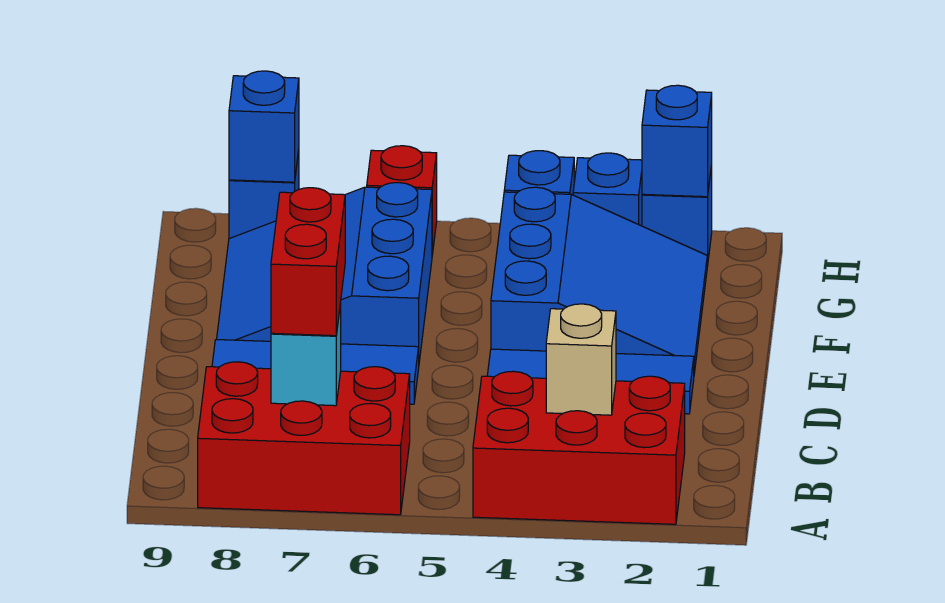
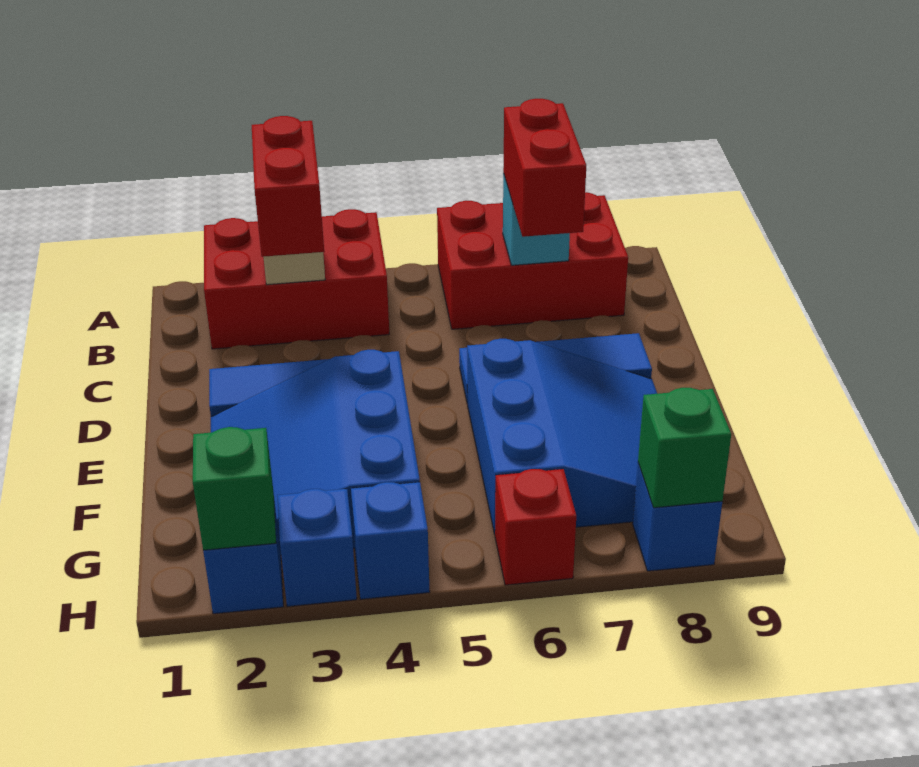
none -> red 1x2 brick [252,116,324,257]
blue 1x1 brick [642,85,712,197] -> green 1x1 brick [193,427,276,550]
blue 1x1 brick [229,71,299,182] -> green 1x1 brick [638,388,731,508]

